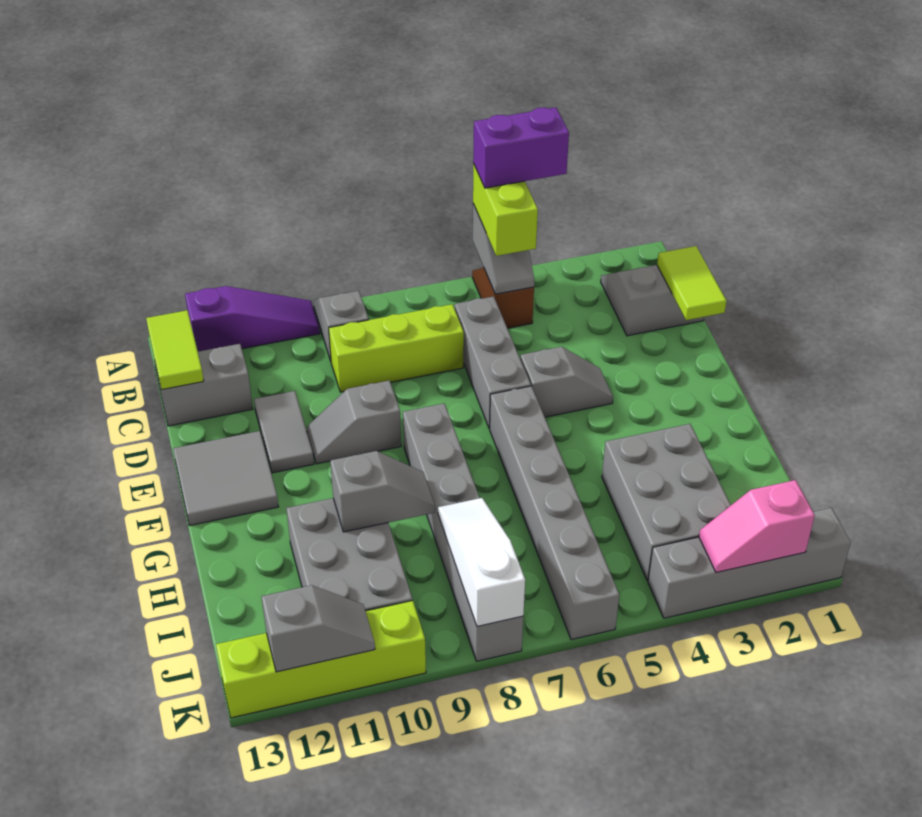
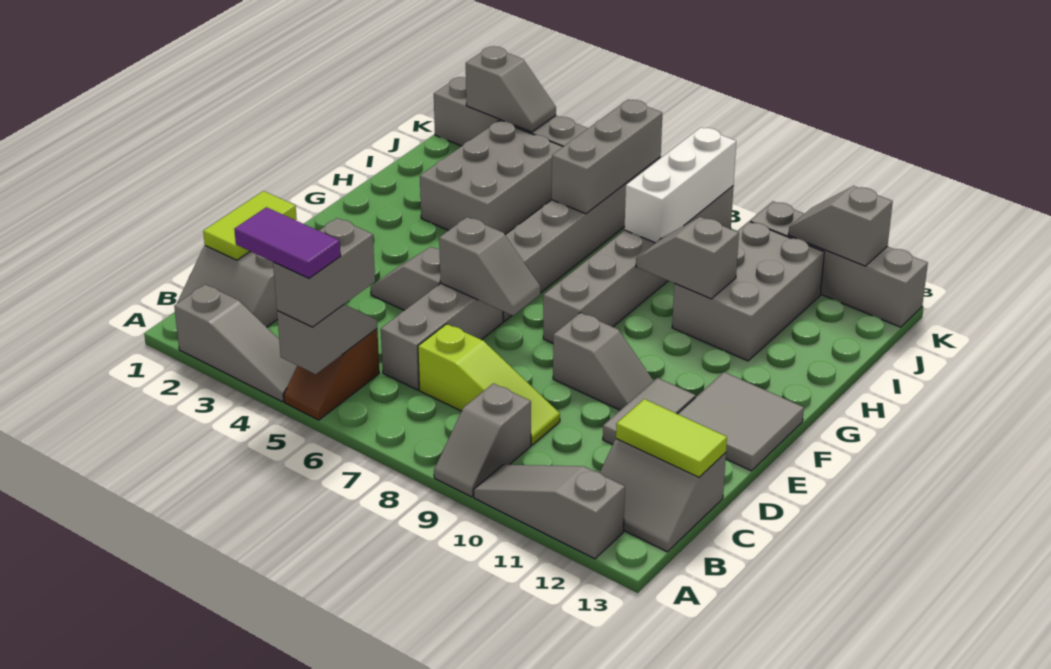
none -> grey 1x3 slope [174,284,297,402]
purple 1x2 brick [473,107,569,188] -> purple 1x2 tile [234,207,341,278]
lime 1x2 brick [473,163,538,256] -> grey 1x2 brick [273,218,375,327]
purple 1x3 slope [185,286,320,351] -> grey 1x3 slope [474,465,625,559]
lime 1x2 tile [146,310,204,390] -> lime 1x2 tile turned to [616,399,727,477]
lime 1x3 brick [329,304,464,392] -> lime 1x3 slope [418,324,560,445]
none -> grey 1x2 slope [439,217,540,315]
none -> grey 1x3 brick [552,99,662,214]
white 1x3 slope [438,498,525,627] -> white 1x3 brick [624,127,736,243]
pink 1x2 slope [699,480,815,572] -> grey 1x2 slope [466,46,556,132]
lime 1x4 brick [216,600,426,718] -> grey 1x4 brick [750,201,928,327]

